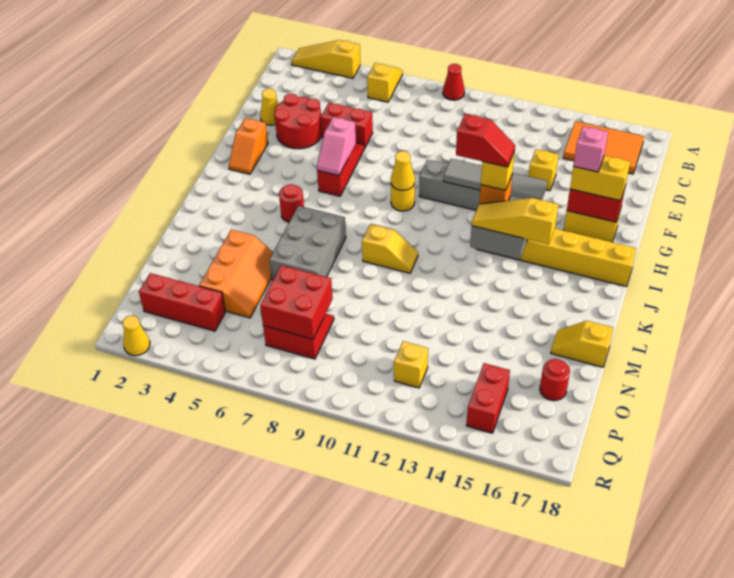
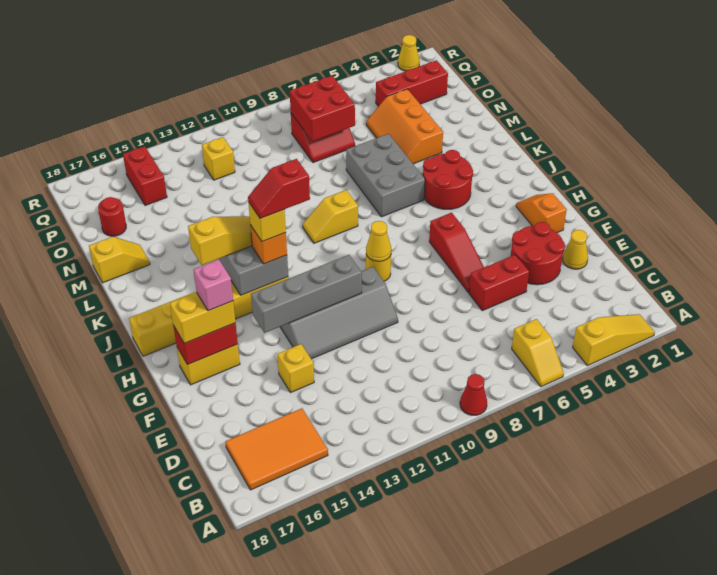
pink 1x2 slope [317,117,356,176] -> none
grey 1x4 tile [443,159,547,200] -> grey 1x4 brick [251,255,362,333]
red 1x1 round brick [279,184,304,222] -> red 2x2 round brick [423,150,473,209]

